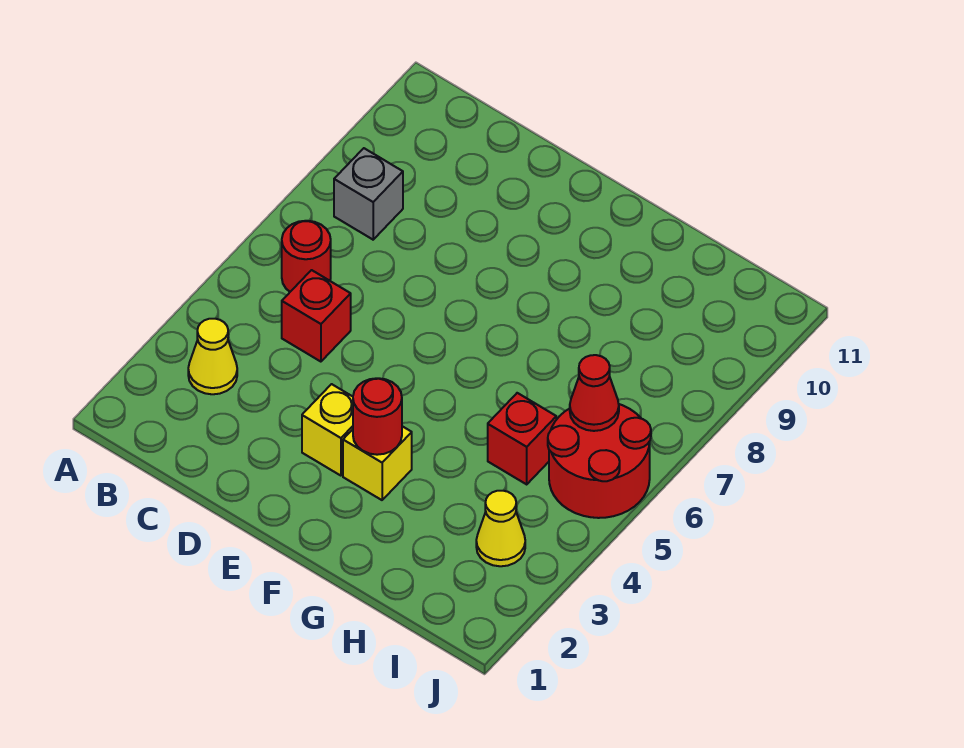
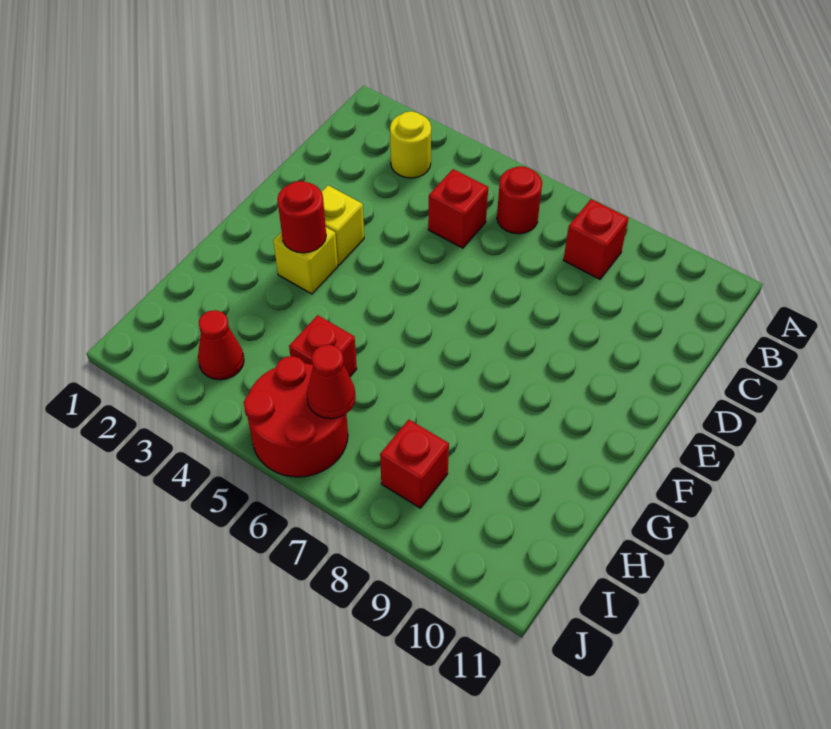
yellow 1x1 cone [188,319,237,394] -> yellow 1x1 round brick [390,111,431,178]
grey 1x1 brick [334,148,403,240] -> red 1x1 brick [564,199,629,279]
yellow 1x1 cone [476,491,525,566] -> red 1x1 cone [198,310,244,380]
none -> red 1x1 brick [380,420,449,508]

